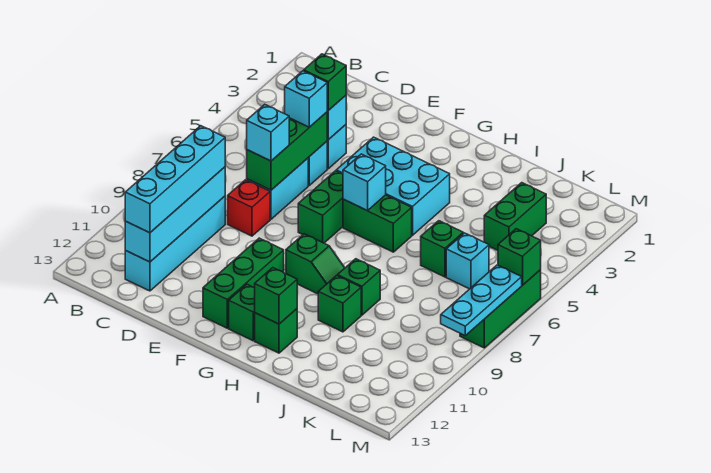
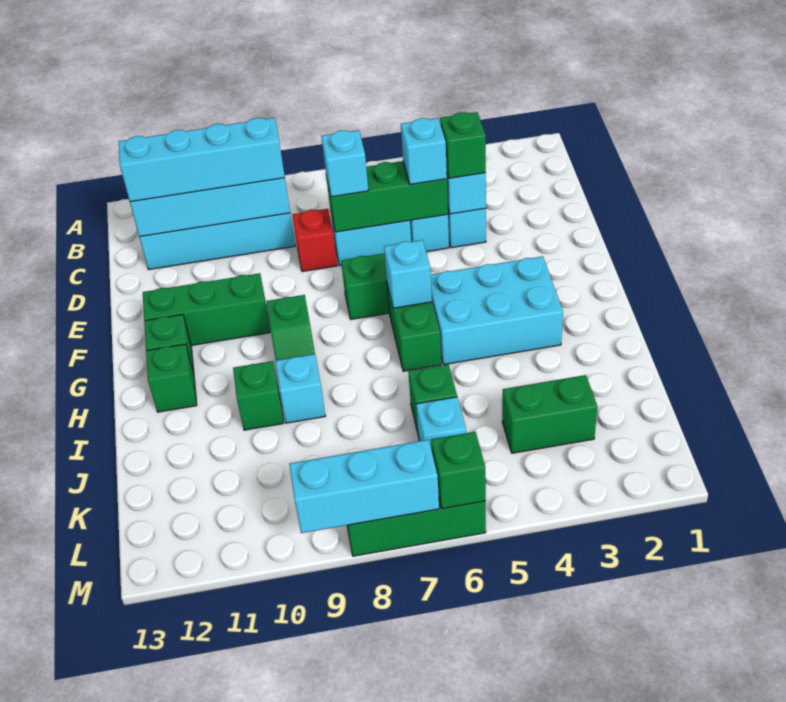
cyan 2x3 brick [336,137,450,235] -> cyan 2x3 brick turned to [431,256,563,364]
green 1x1 brick [255,268,297,324] -> none
green 1x1 brick [338,259,380,315] -> cyan 1x1 brick [275,354,325,423]
cyan 1x3 plate [441,265,522,335] -> cyan 1x3 brick [289,440,439,533]

